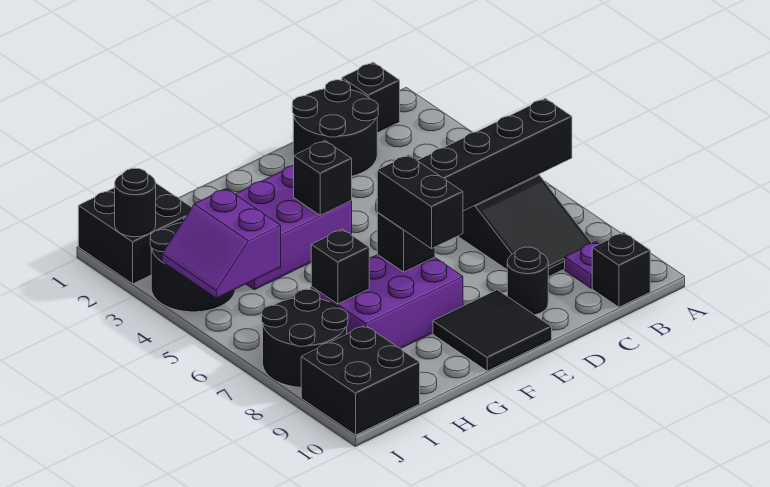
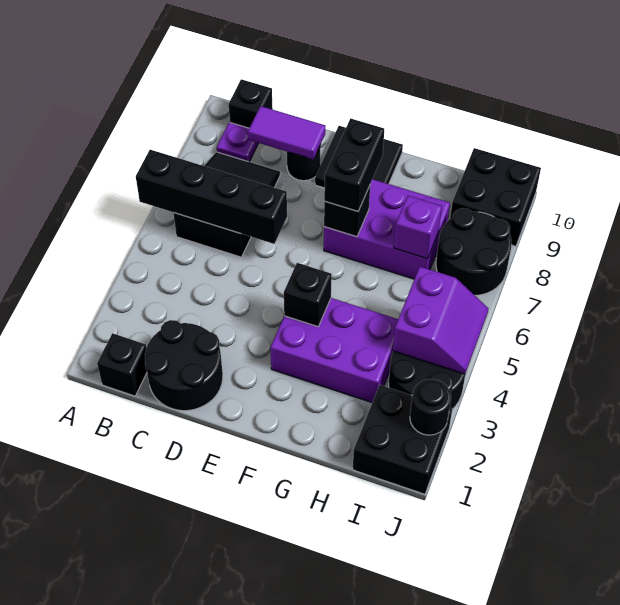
none -> purple 1x2 tile [248,106,325,159]
black 1x1 brick [311,229,369,304] -> purple 1x1 brick [394,196,442,259]

